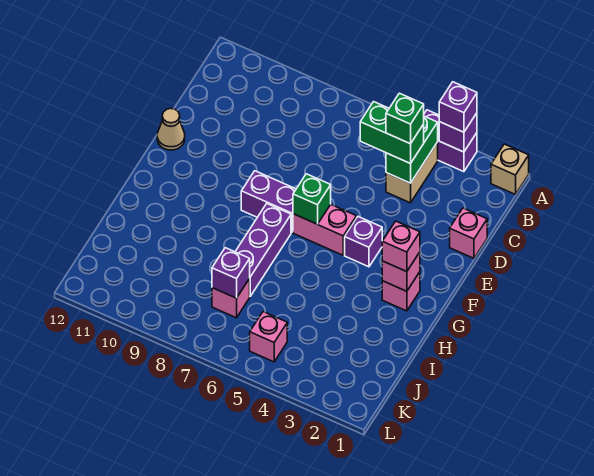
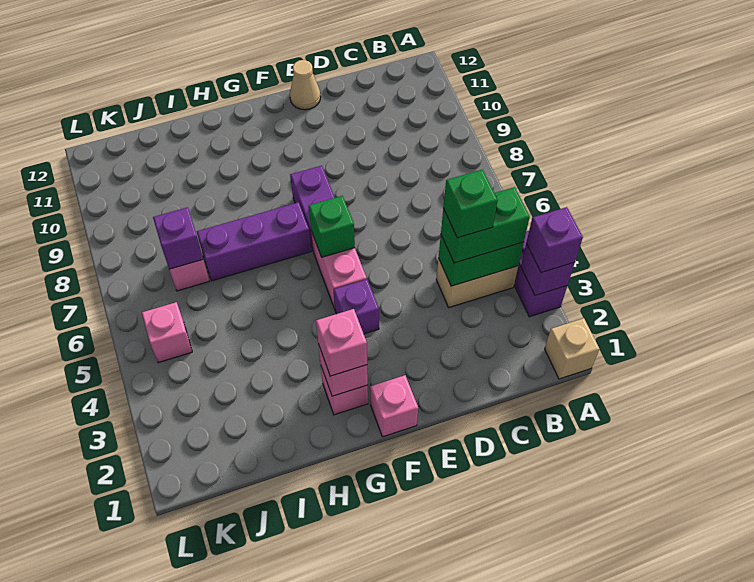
green 1x2 brick [360,102,424,164] -> green 1x2 brick turned to [441,187,530,263]
pink 1x1 brick [450,208,487,258] -> pink 1x1 brick moved to [370,375,418,437]

